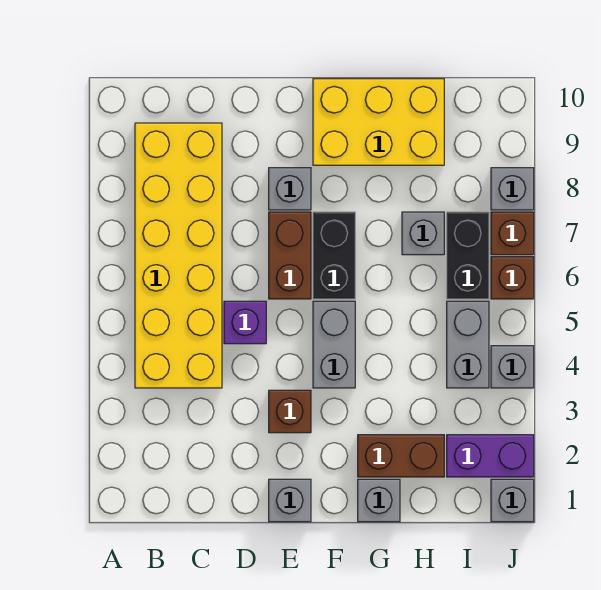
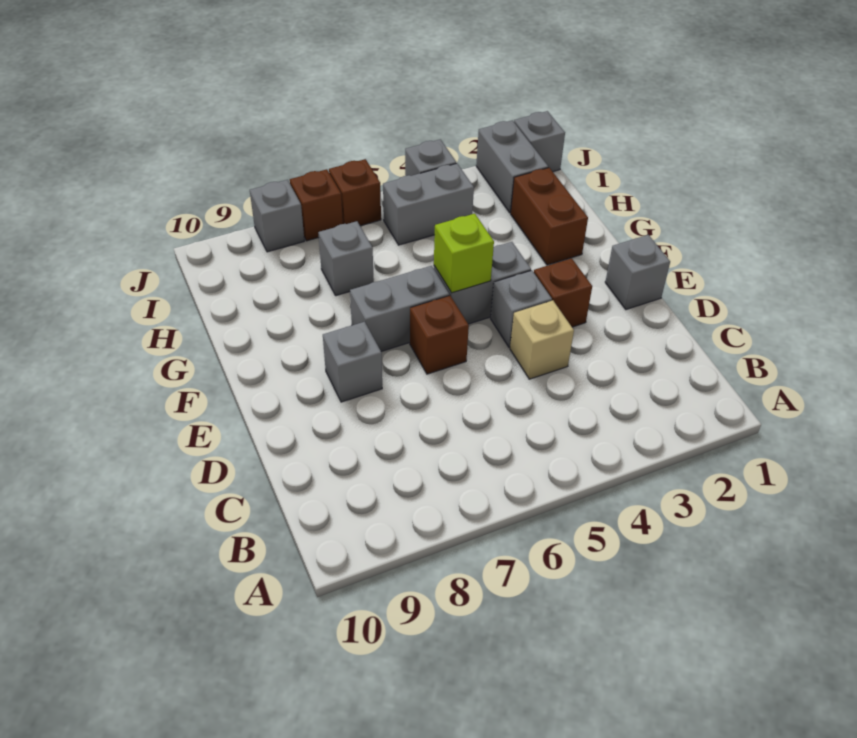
yellow 2x6 brick [135,123,222,388] -> none
none -> tan 1x1 brick [510,300,574,379]
purple 1x1 brick [224,301,266,344] -> none
brown 1x2 brick [269,212,311,299] -> brown 1x1 brick [410,296,469,374]
none -> lime 1x1 brick [434,214,494,293]
black 1x2 brick [313,212,355,299] -> grey 1x2 brick [350,266,449,351]
yellow 2x3 brick [313,79,444,165] -> none
grey 1x1 brick [358,479,400,522] -> grey 1x1 brick moved to [491,271,552,348]
purple 1x2 brick [447,435,534,477] -> grey 1x2 brick [476,120,548,213]
black 1x2 brick [447,212,489,299] -> none

